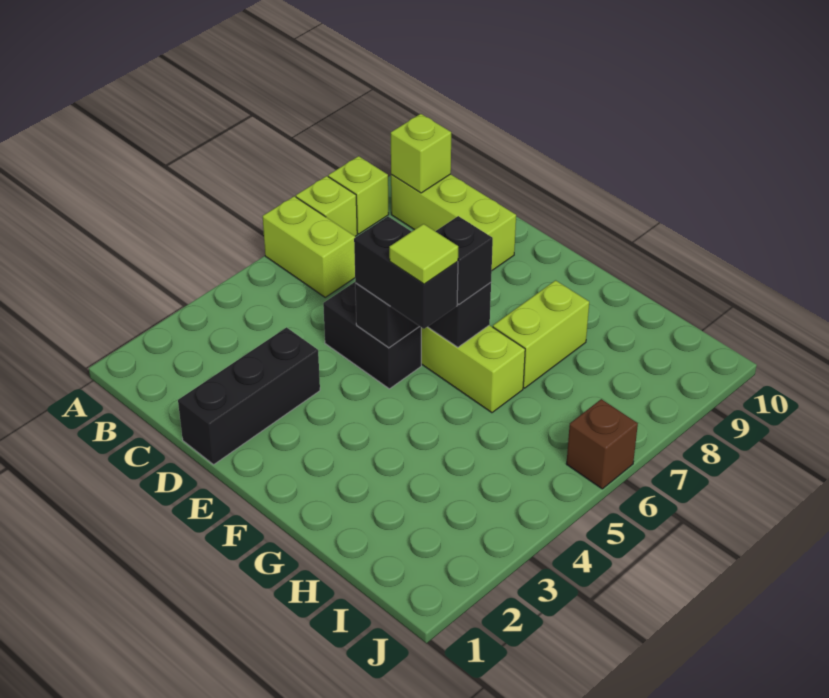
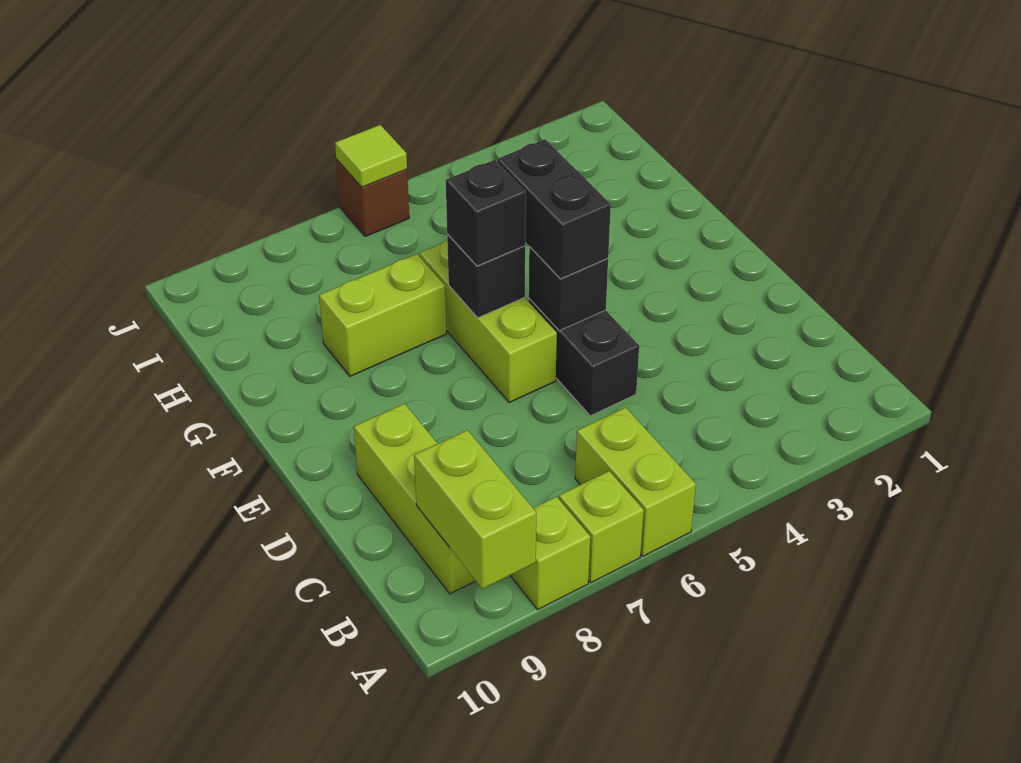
lime 1x1 brick [391,114,451,193] -> lime 1x2 brick [414,430,536,589]
black 1x3 brick [178,327,320,465] -> none
lime 1x1 tile [389,224,458,284] -> lime 1x1 tile moved to [335,125,407,187]

